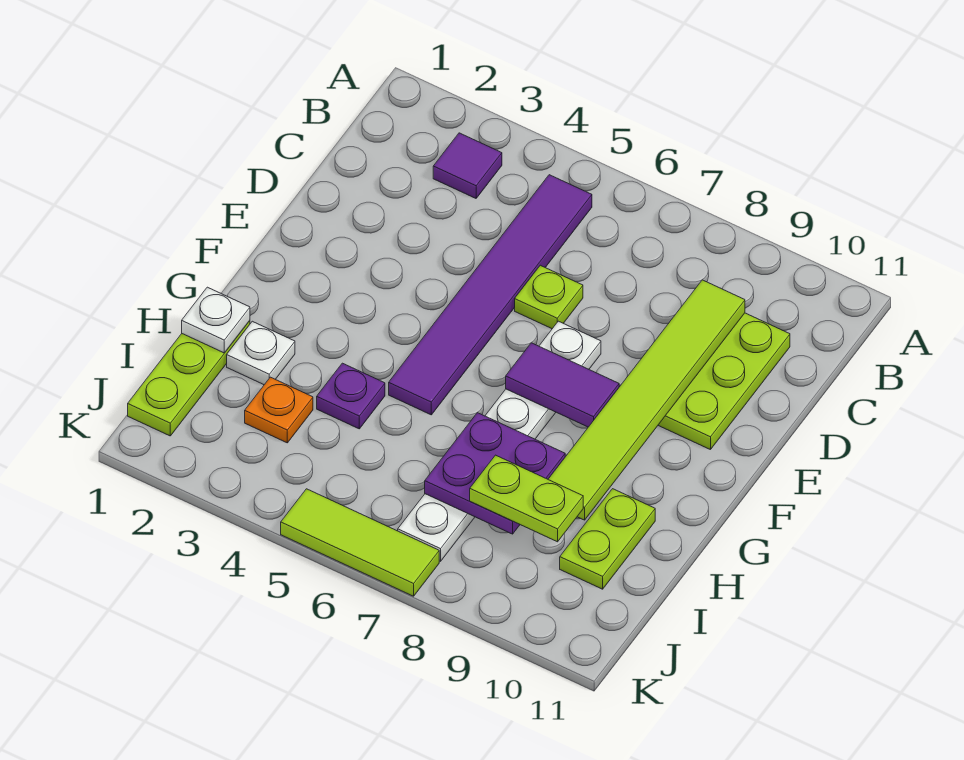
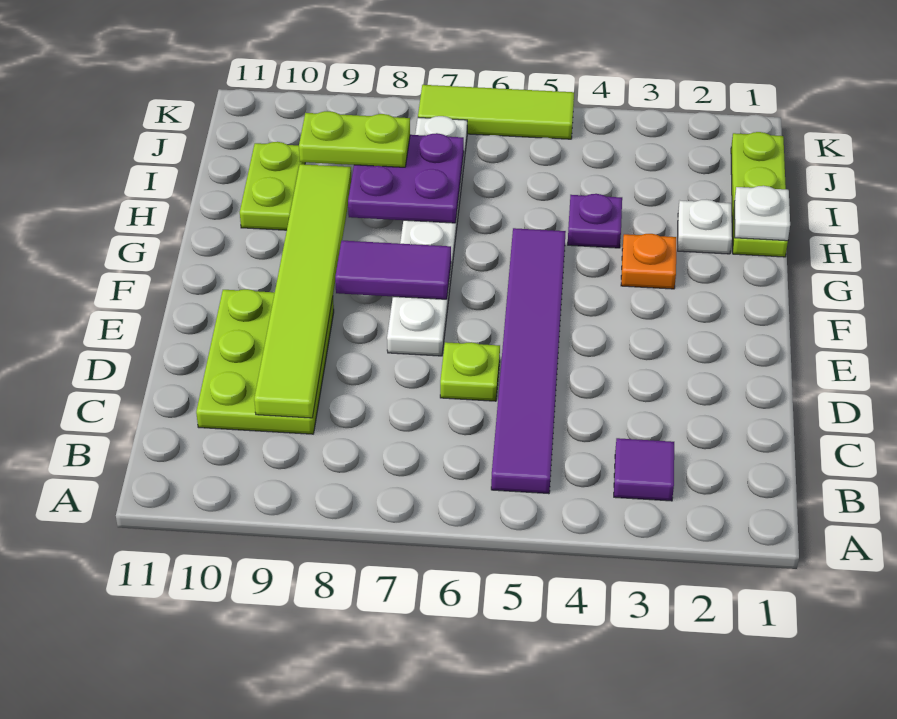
orange 1x1 plate [245,377,313,443] -> orange 1x1 plate moved to [621,234,676,289]

